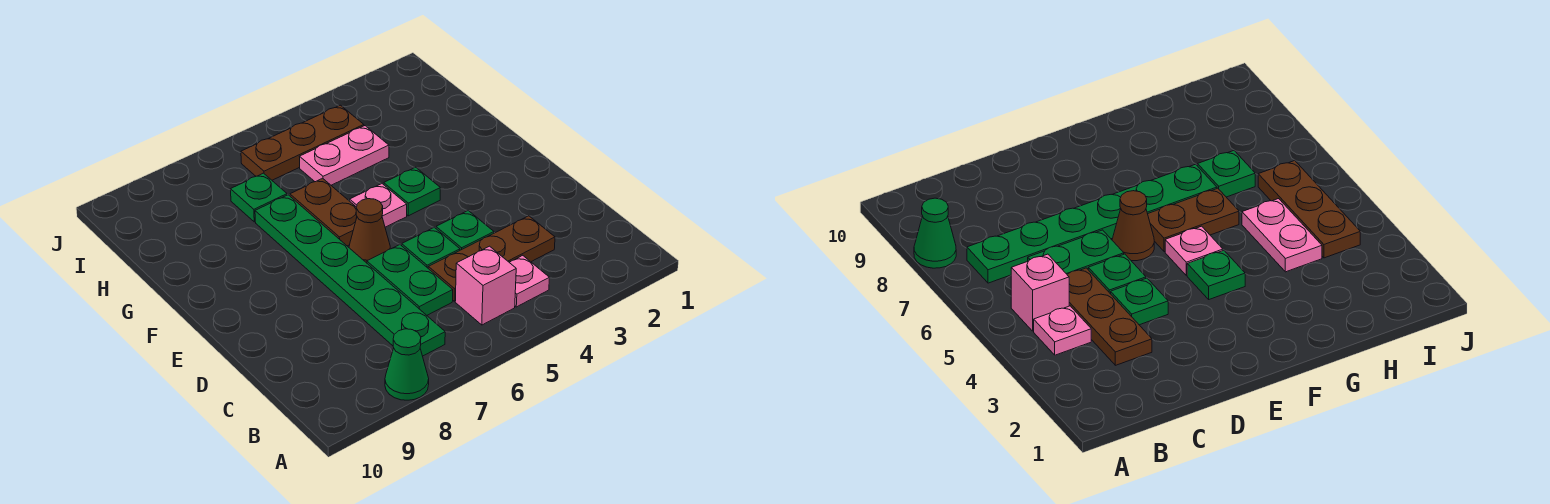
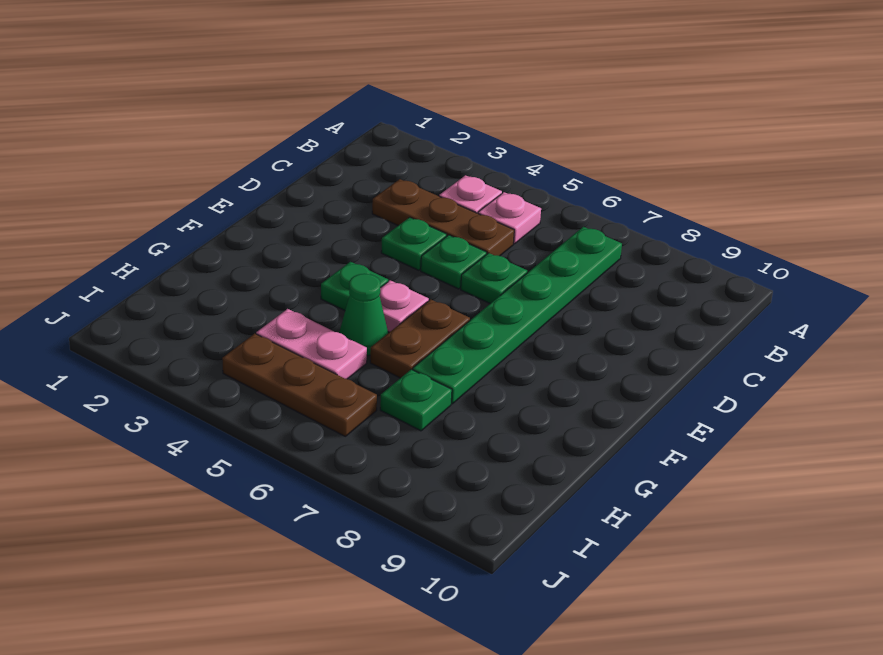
green 1x1 cone [385,329,429,400] -> green 1x1 cone moved to [339,274,388,356]
pink 1x1 brick [455,246,516,325] -> pink 1x1 plate [478,192,541,244]
green 1x2 plate [367,245,453,315] -> green 1x1 plate [461,253,527,303]
brown 1x1 cone [349,199,390,263] -> none

